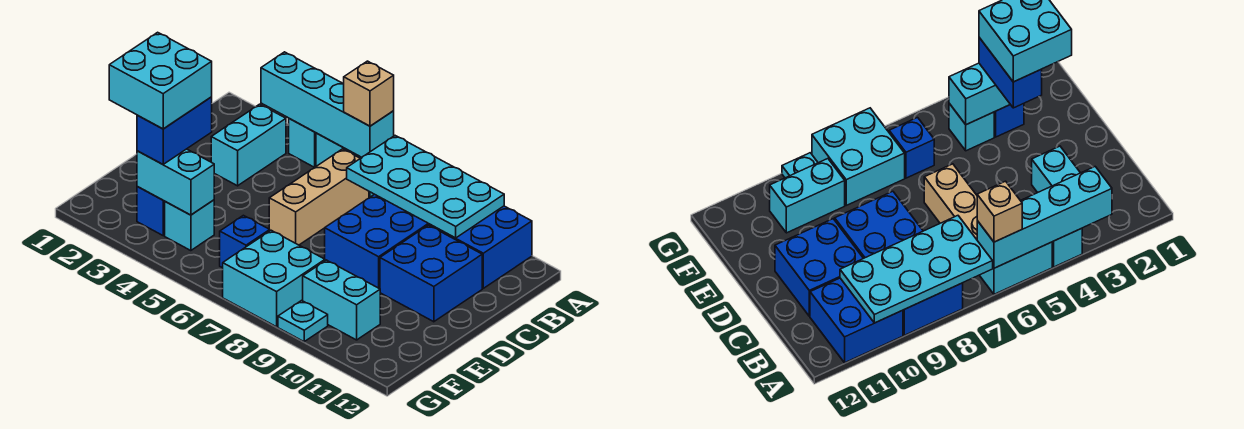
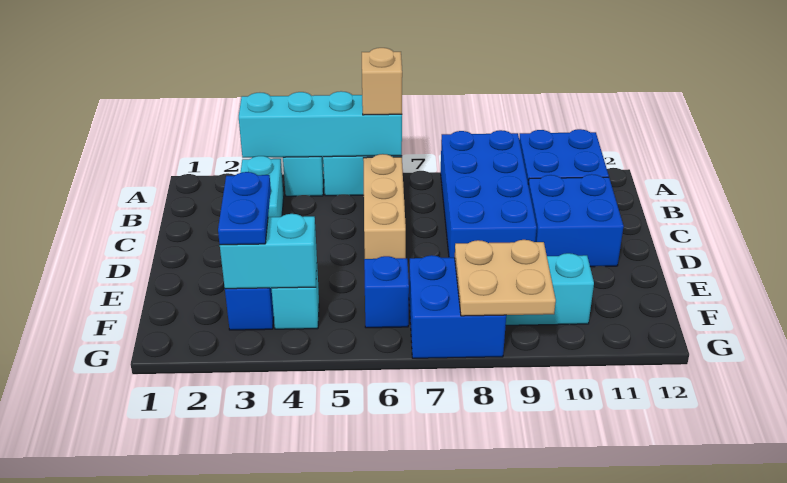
cyan 2x4 plate [347,136,504,238] -> none
cyan 2x2 brick [109,32,212,129] -> none
blue 1x2 brick [137,97,212,164] -> blue 1x2 plate [218,172,271,245]
cyan 2x2 brick [223,230,325,327] -> blue 2x2 brick [409,255,506,358]
none -> tan 2x2 plate [455,240,556,316]
cyan 1x1 plate [278,301,328,342] -> none

